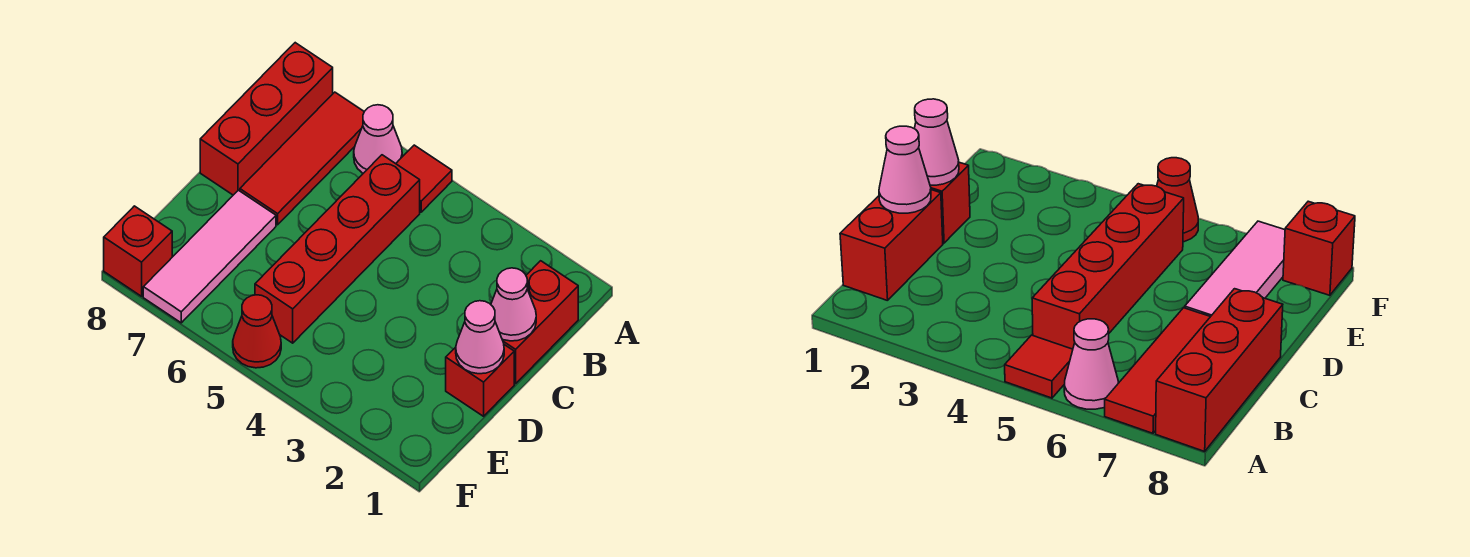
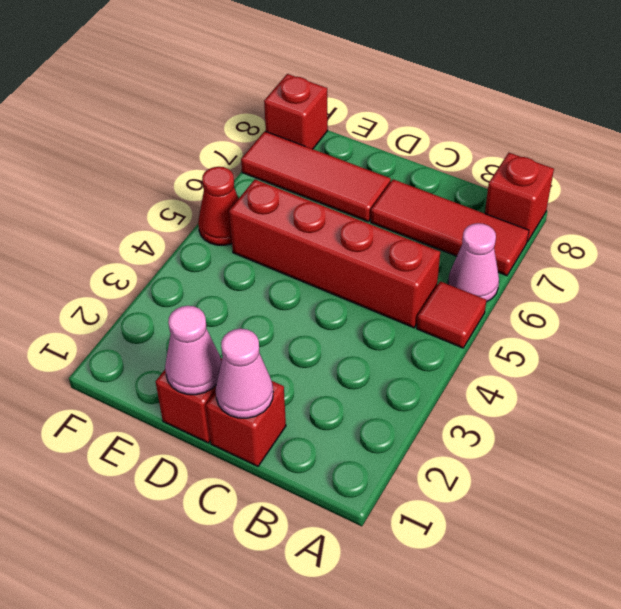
red 1x3 brick [200,43,333,195] -> red 1x1 brick [485,153,554,242]
red 1x2 brick [502,261,578,384] -> red 1x1 brick [206,381,286,466]
pink 1x3 tile [143,190,276,323] -> red 1x3 tile [241,131,391,222]

